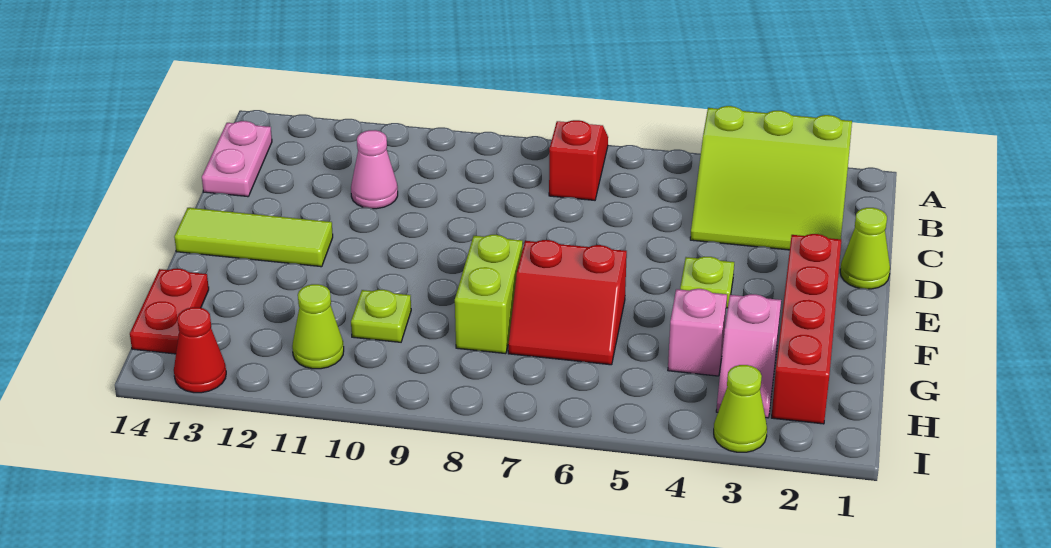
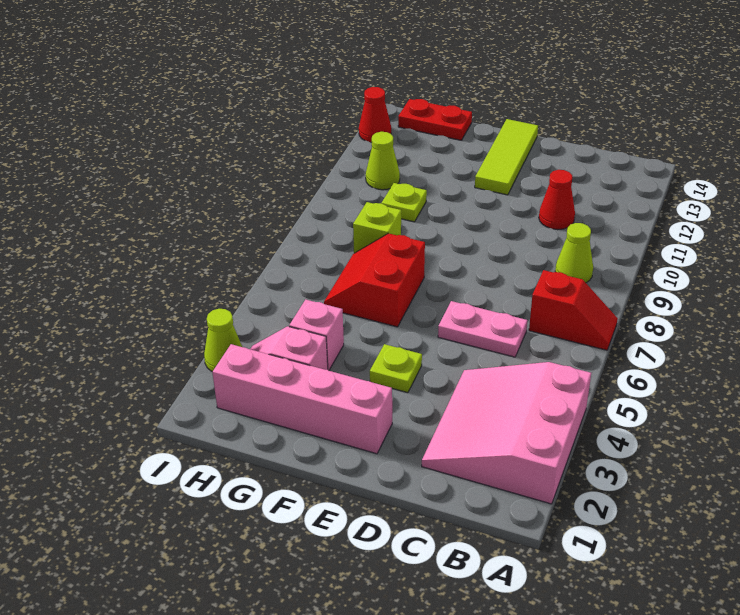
lime 3x3 slope [690,106,852,250] -> pink 3x3 slope [422,362,591,504]
pink 1x2 plate [202,121,272,197] -> pink 1x2 plate moved to [438,301,527,357]
pink 1x1 cone [351,130,398,209] -> red 1x1 cone [539,170,575,230]
lime 1x1 cone [840,208,890,289] -> lime 1x1 cone moved to [555,223,593,283]
red 1x4 brick [771,234,841,424] -> pink 1x4 brick [212,344,392,454]
lime 1x2 brick [455,235,523,354] -> lime 1x1 brick [353,202,401,253]

